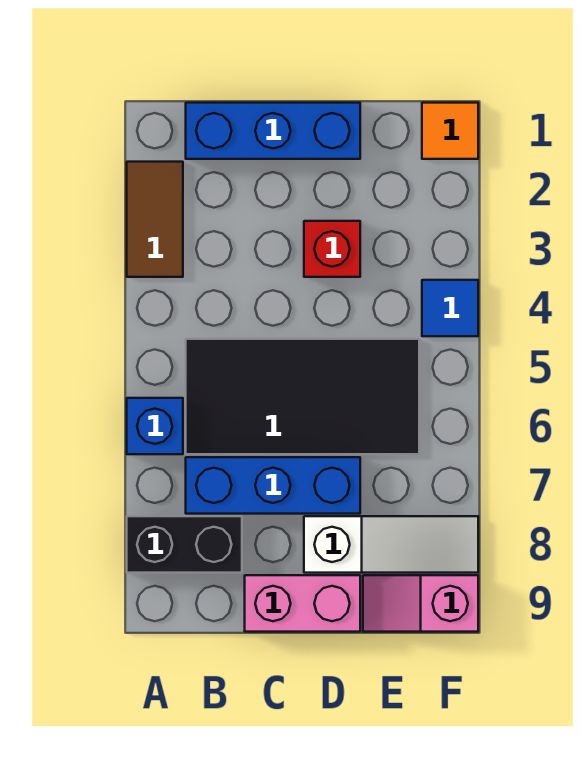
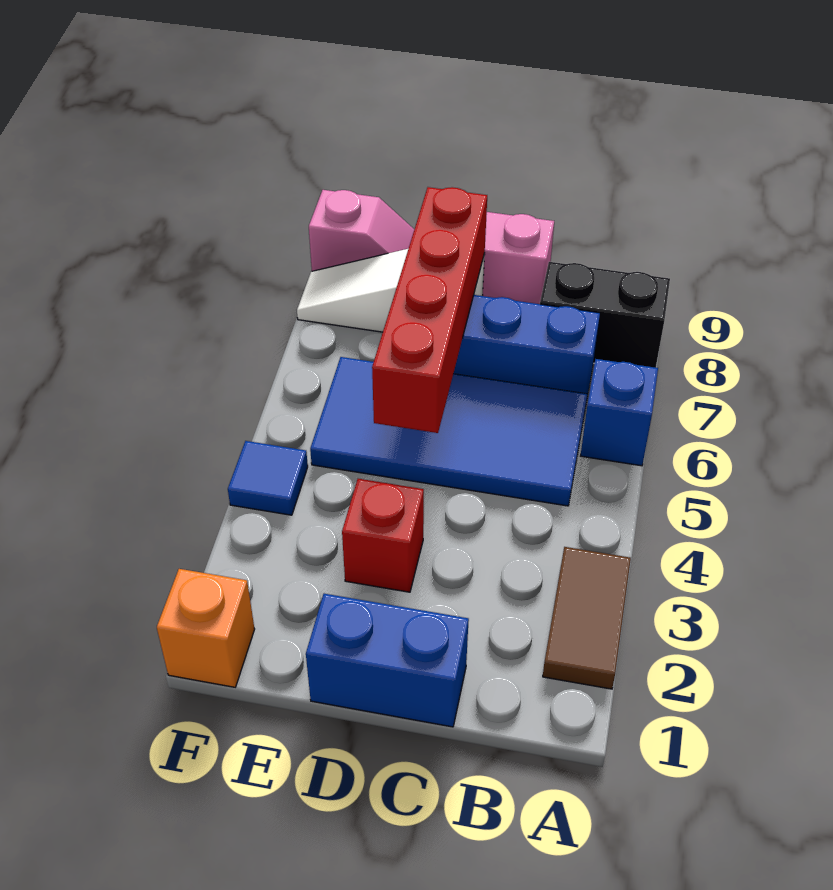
blue 1x3 brick [186,103,360,159] -> blue 1x2 brick [306,594,469,727]
black 2x4 tile [186,339,419,454] -> blue 2x4 tile [310,357,587,506]
none -> red 1x4 brick [372,187,487,433]
orange 1x1 tile [422,103,478,159] -> orange 1x1 brick [157,569,255,687]

